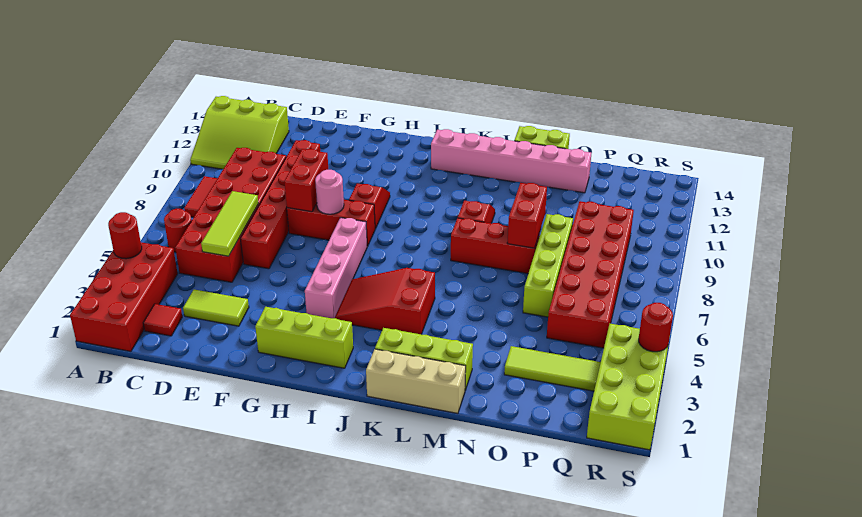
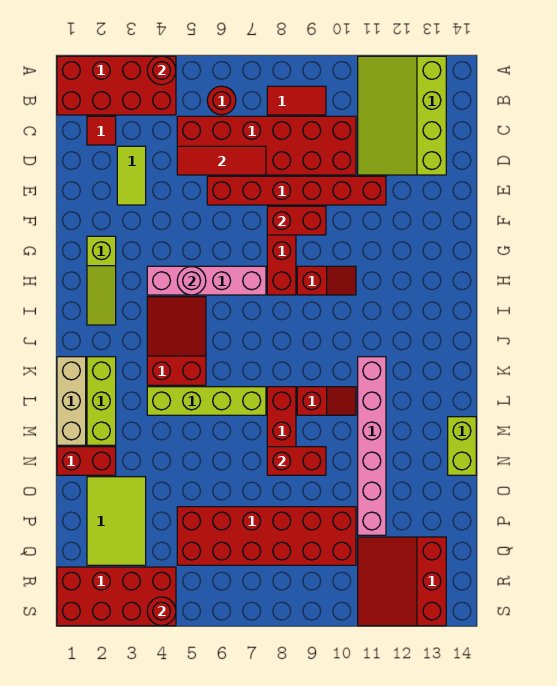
lime 3x3 slope [190,96,289,169] -> lime 3x4 slope [358,56,446,175]
lime 1x3 tile [201,191,258,256] -> red 1x3 tile [177,146,266,175]
lime 1x3 brick [255,307,353,368] -> lime 1x3 slope [87,236,116,325]
pink 1x1 round brick [315,170,344,214] -> pink 1x1 round brick moved to [177,266,206,295]
pink 1x6 brick [431,129,591,193] -> pink 1x6 brick moved to [358,357,386,535]
none -> red 1x2 brick [57,447,116,475]
lime 1x3 tile [504,346,601,391] -> lime 2x3 tile [87,477,146,565]
lime 1x4 brick [523,214,573,317] -> lime 1x4 brick moved to [147,387,266,415]
none -> red 3x3 slope [358,537,446,626]
lime 2x4 brick [587,324,669,450] -> red 2x4 brick [57,567,176,626]

